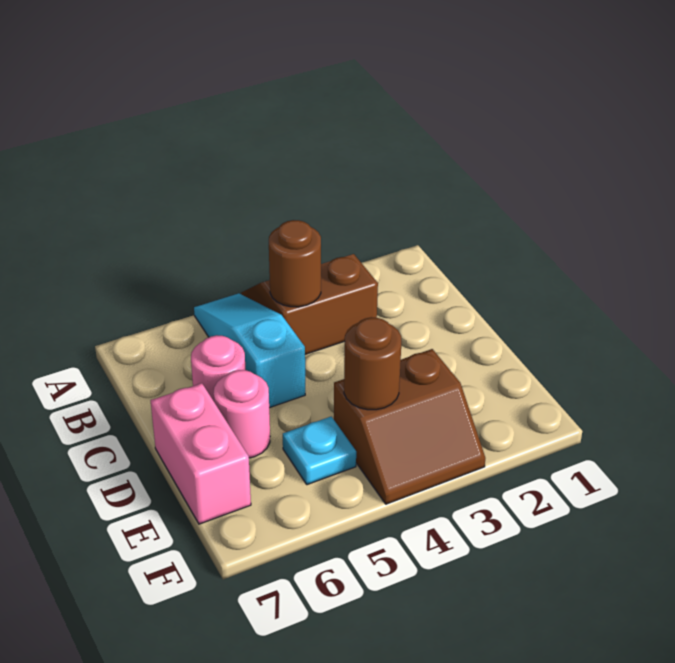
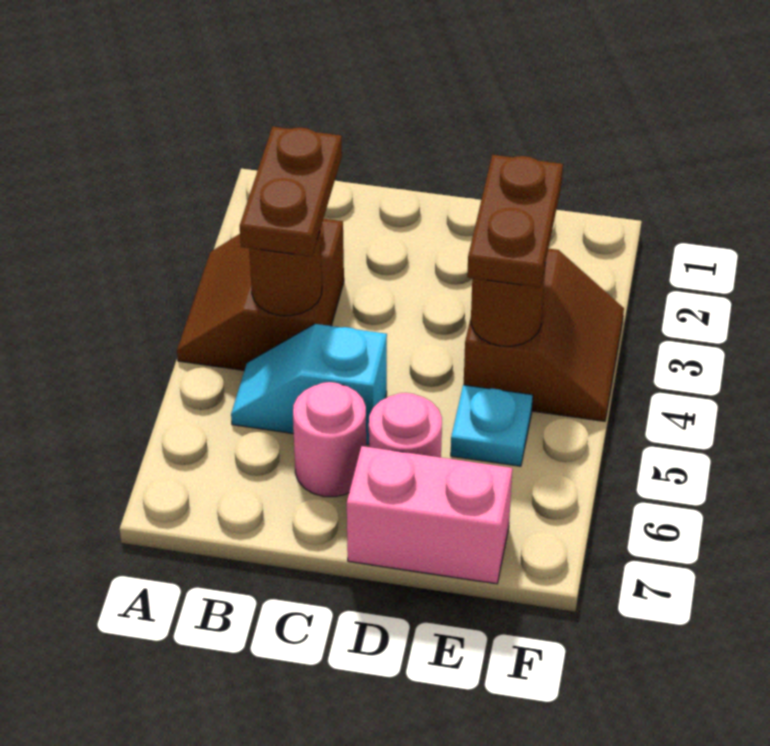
cyan 1x3 slope [194,293,305,408] -> cyan 1x2 slope [231,324,387,444]
none -> brown 1x2 plate [240,127,342,257]
none -> brown 1x2 plate [467,155,563,287]

